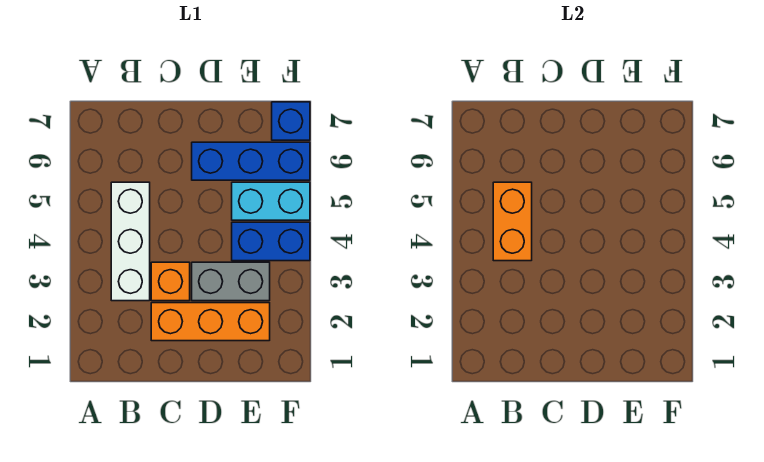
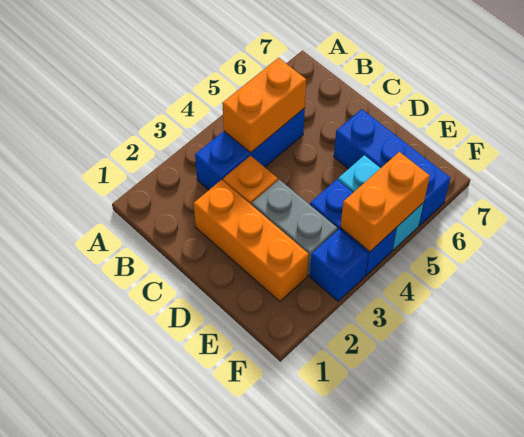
white 1x3 brick [111,182,150,301] -> blue 1x3 brick [195,108,305,190]
none -> orange 1x2 brick [340,152,430,252]
blue 1x1 brick [272,102,310,140] -> blue 1x1 brick moved to [310,229,368,301]

